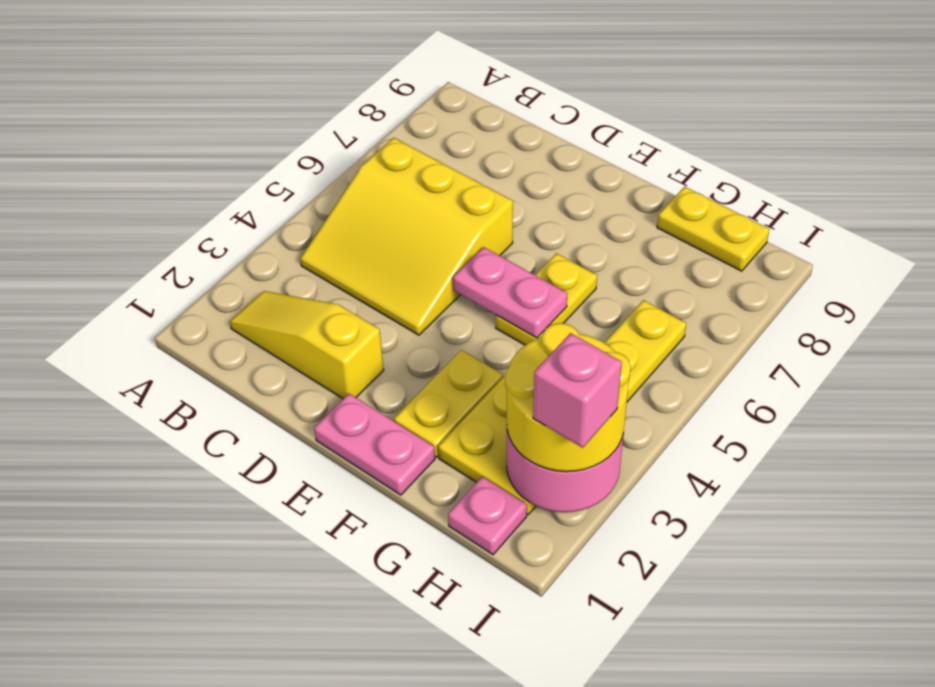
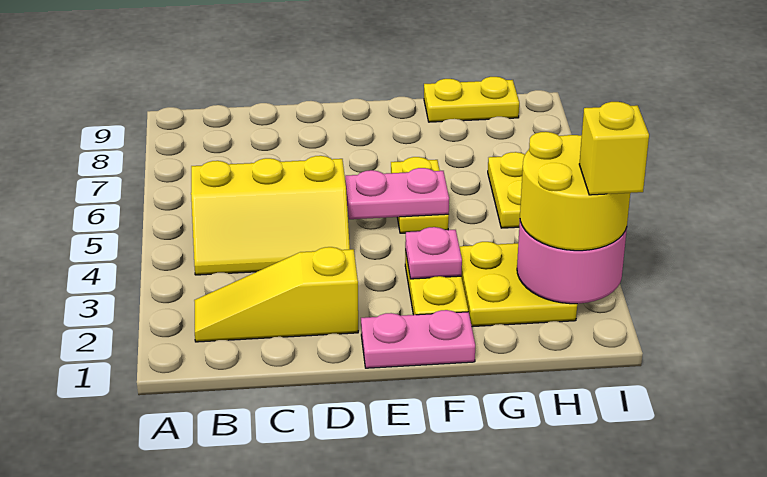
yellow 3x3 slope [300,138,513,335] -> yellow 2x3 slope [191,156,350,275]
pink 1x1 plate [448,477,527,555] -> pink 1x1 plate moved to [405,227,462,279]
pink 1x1 brick [533,333,622,448] -> yellow 1x1 brick [579,102,649,195]

